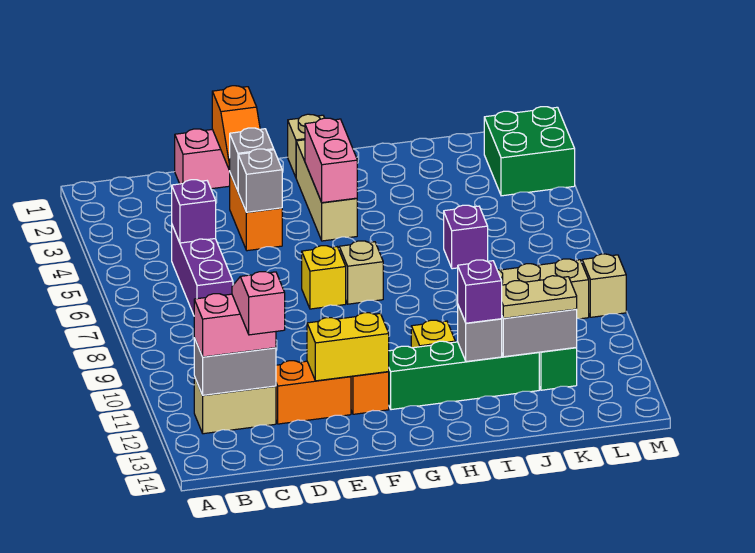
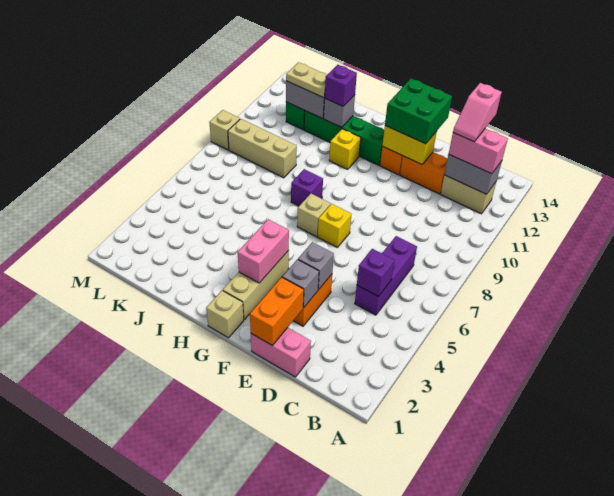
orange 1x2 slope [212,86,260,170] -> orange 1x2 brick [250,277,304,345]
purple 1x1 brick [444,205,488,269] -> purple 1x1 brick moved to [291,169,323,206]
green 2x2 brick [484,107,575,196] -> green 2x2 brick moved to [385,79,452,144]

